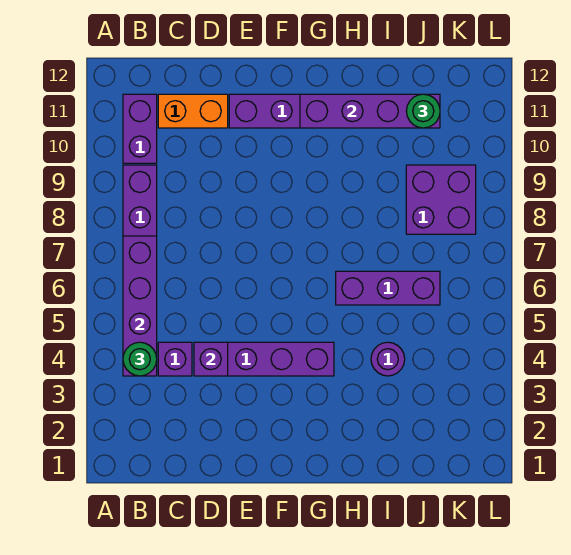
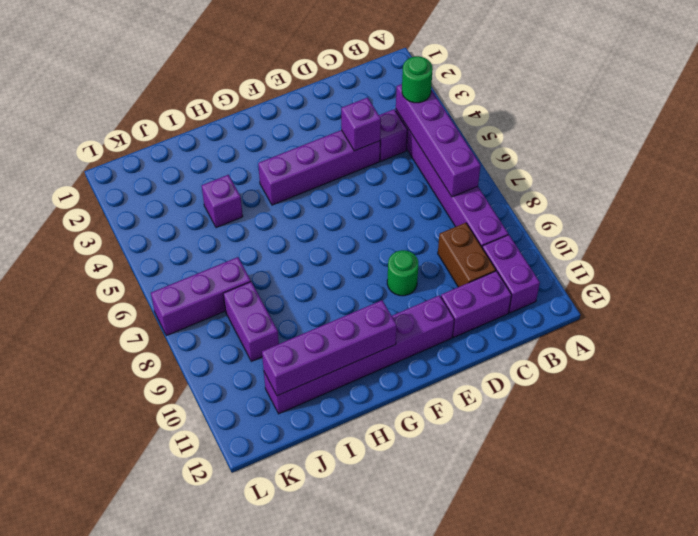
none -> brown 1x2 brick [438,223,496,287]
orange 1x2 brick [158,94,228,128] -> purple 1x2 brick [441,271,511,337]
purple 1x3 brick [336,271,440,305] -> purple 1x3 brick moved to [151,257,251,336]
purple 1x1 round brick [371,342,405,376] -> purple 1x1 brick [202,175,243,228]
purple 2x2 brick [406,165,476,234] -> purple 1x2 brick [223,282,279,361]
green 1x1 round brick [406,94,440,128] -> green 1x1 round brick moved to [387,250,418,296]

